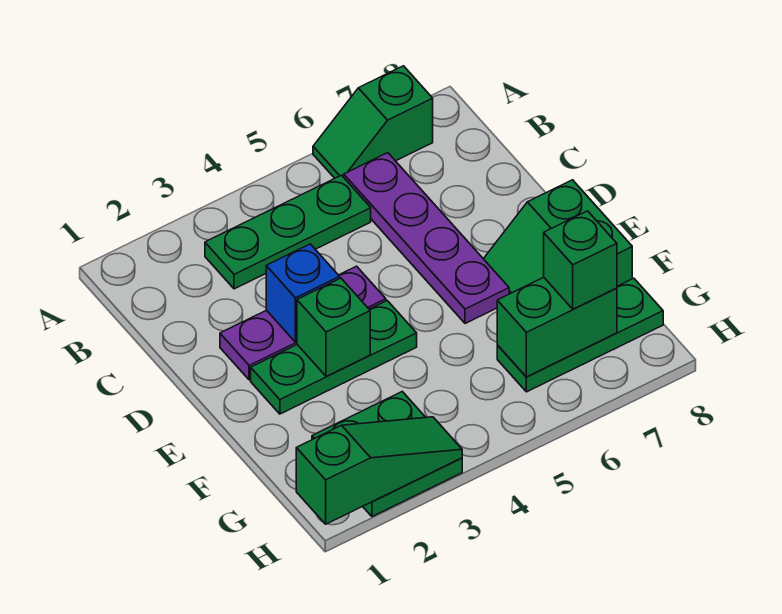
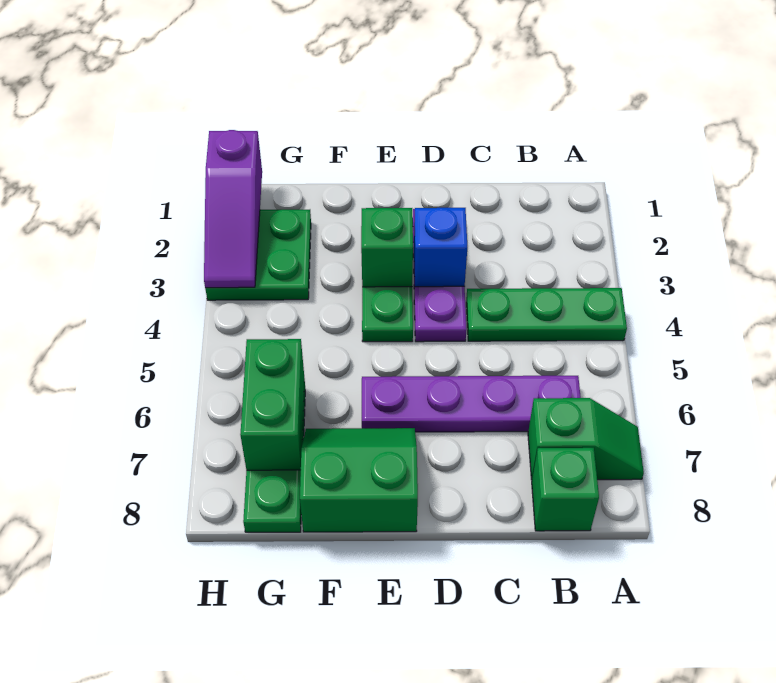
green 1x2 slope [313,66,433,178] -> green 1x2 slope turned to [528,398,644,480]
green 1x3 plate [205,175,371,289] -> green 1x3 plate turned to [466,288,627,341]
green 1x1 brick [544,211,617,309] -> green 1x1 brick moved to [532,448,599,531]
green 1x3 slope [296,417,462,524] -> purple 1x3 slope [204,130,262,288]

